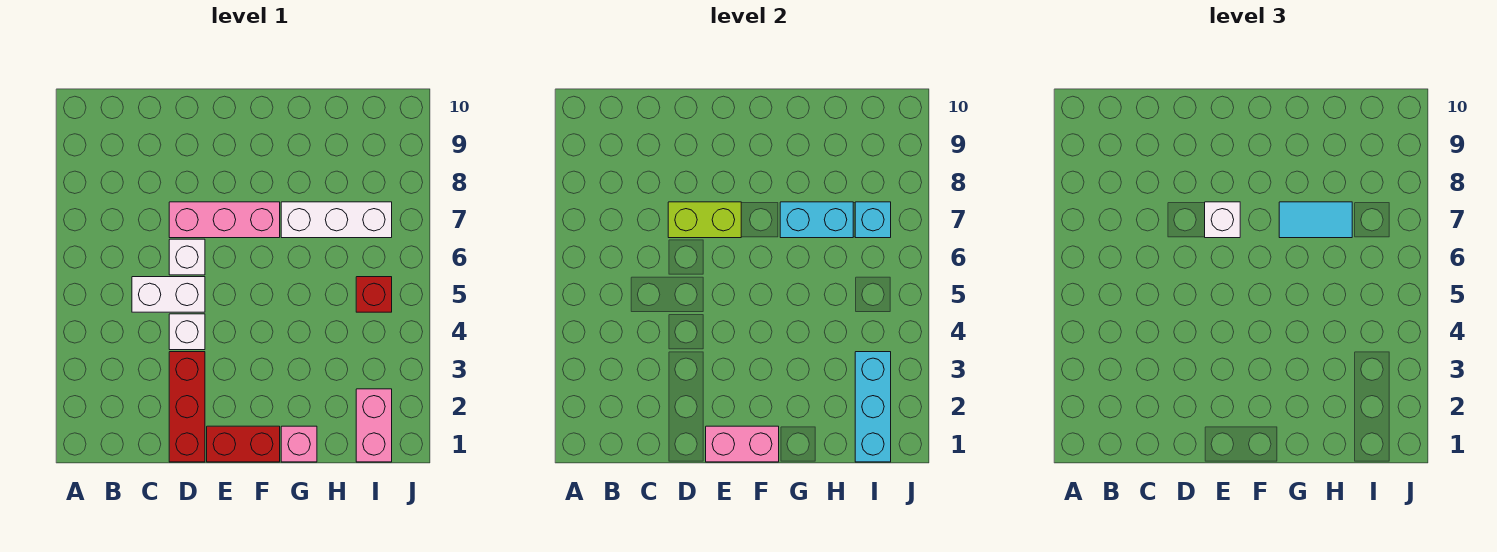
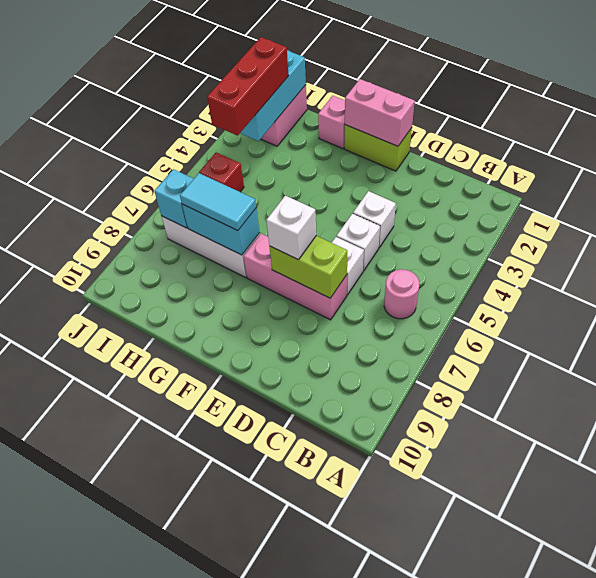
none -> pink 1x1 round brick [384,269,419,319]
white 1x2 brick [132,277,205,312] -> white 1x1 brick [337,214,380,271]
red 1x3 brick [169,352,205,462] -> red 1x3 brick moved to [207,37,289,136]
red 1x2 brick [207,426,280,462] -> lime 1x2 brick [344,125,412,171]

